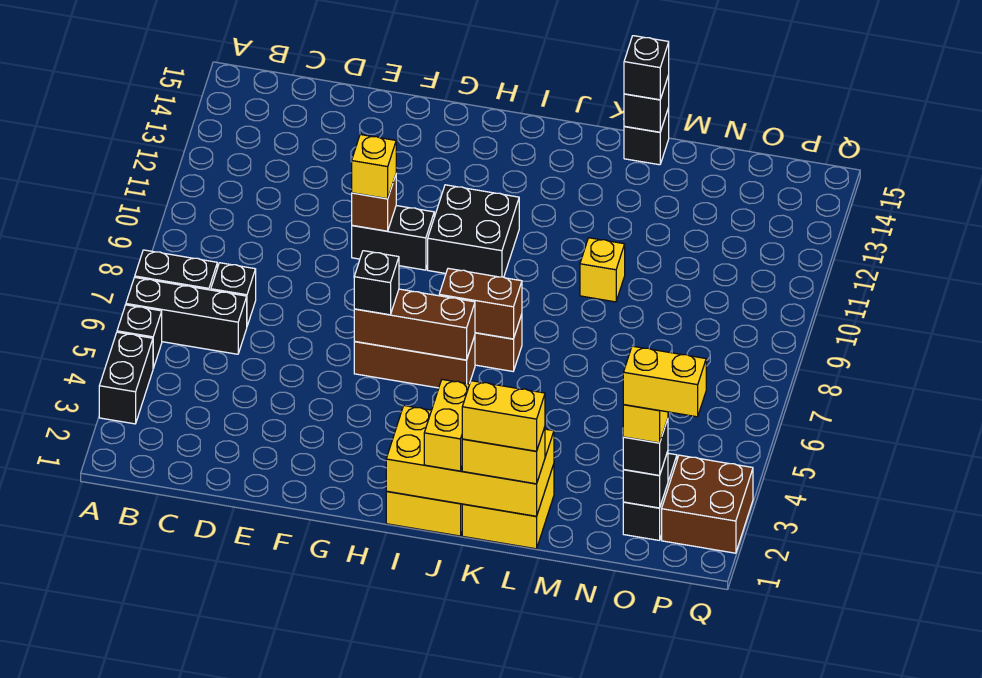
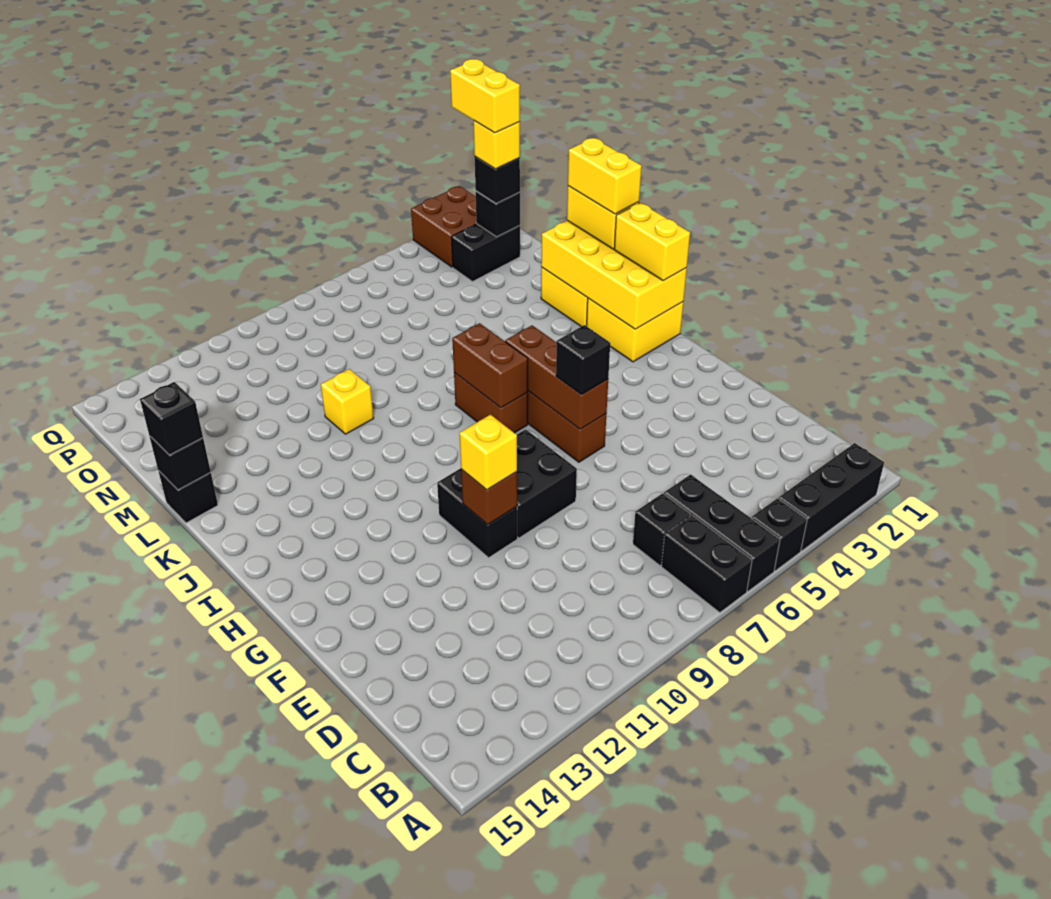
black 1x2 brick [99,332,153,424] -> black 1x3 brick [779,443,884,551]
black 2x2 brick [428,185,519,277] -> black 2x2 brick moved to [517,429,577,538]
yellow 1x2 brick [424,380,470,471] -> yellow 1x2 brick turned to [614,203,690,281]

